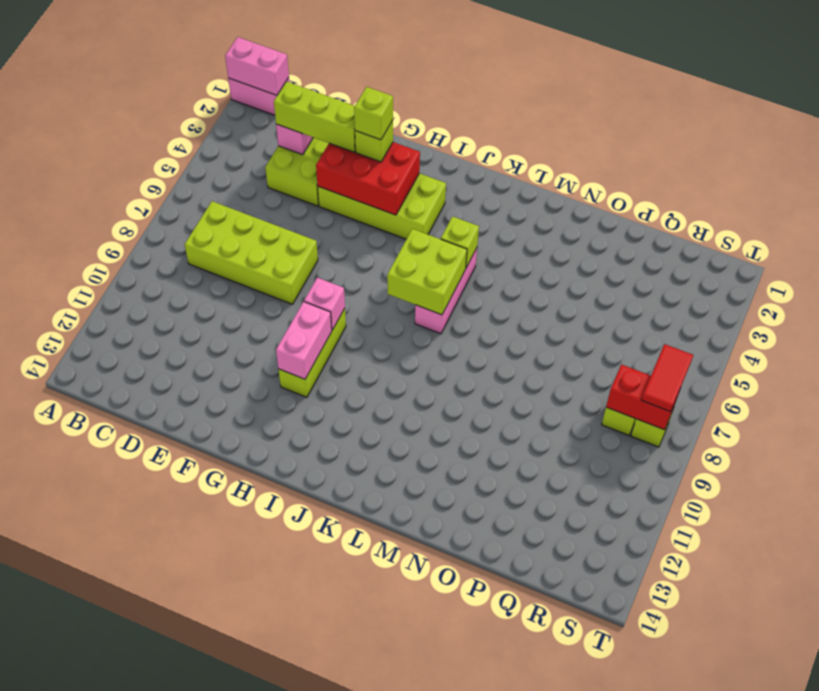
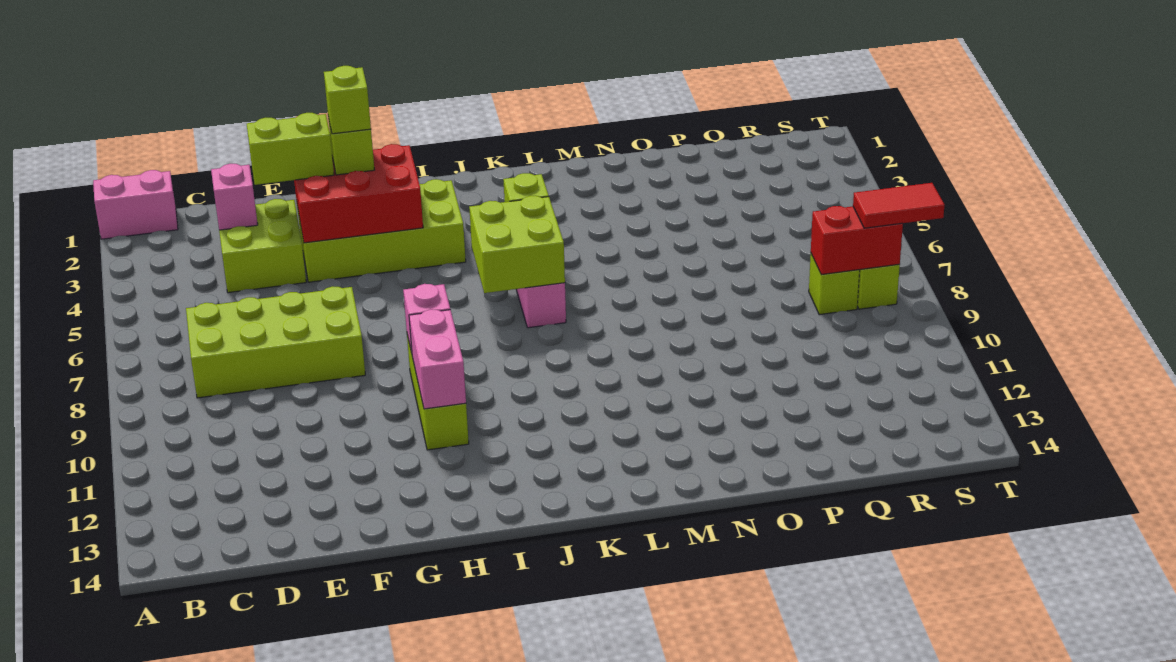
pink 1x2 brick [225,37,289,95] -> none
lime 1x3 brick [274,81,356,152] -> lime 1x2 brick [247,113,334,185]
red 1x2 tile [642,344,693,412] -> red 1x2 tile turned to [853,183,945,228]

